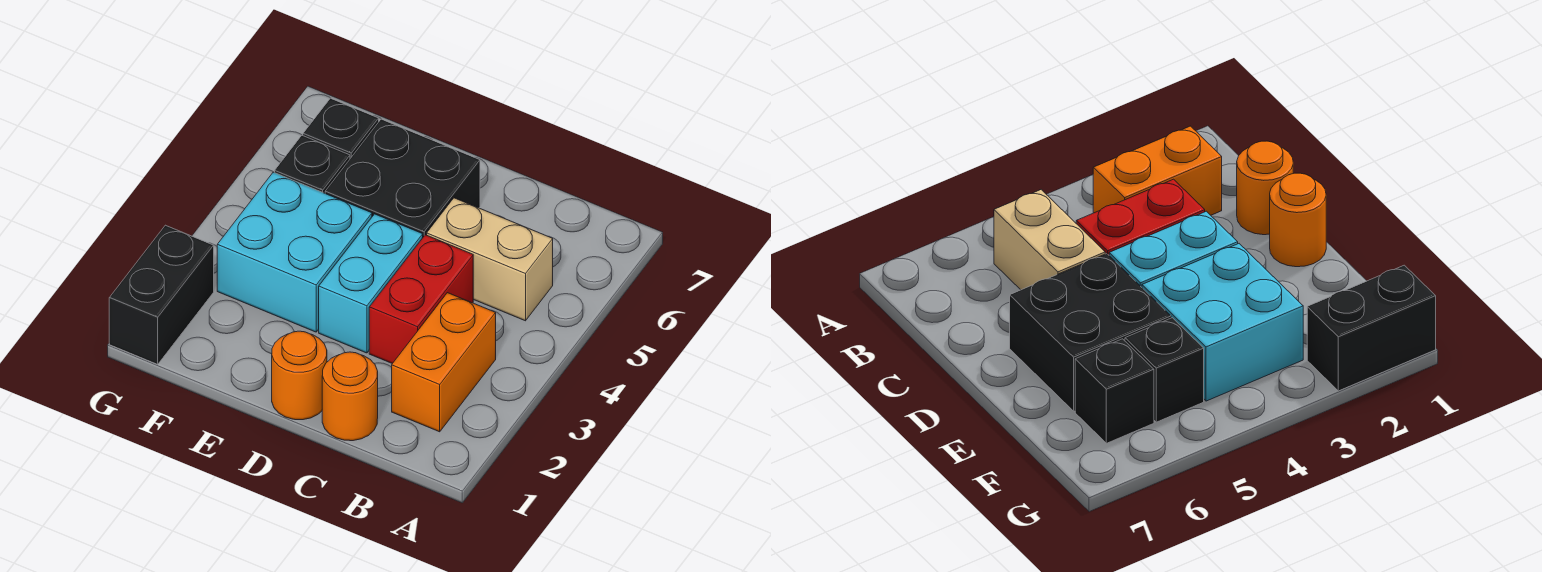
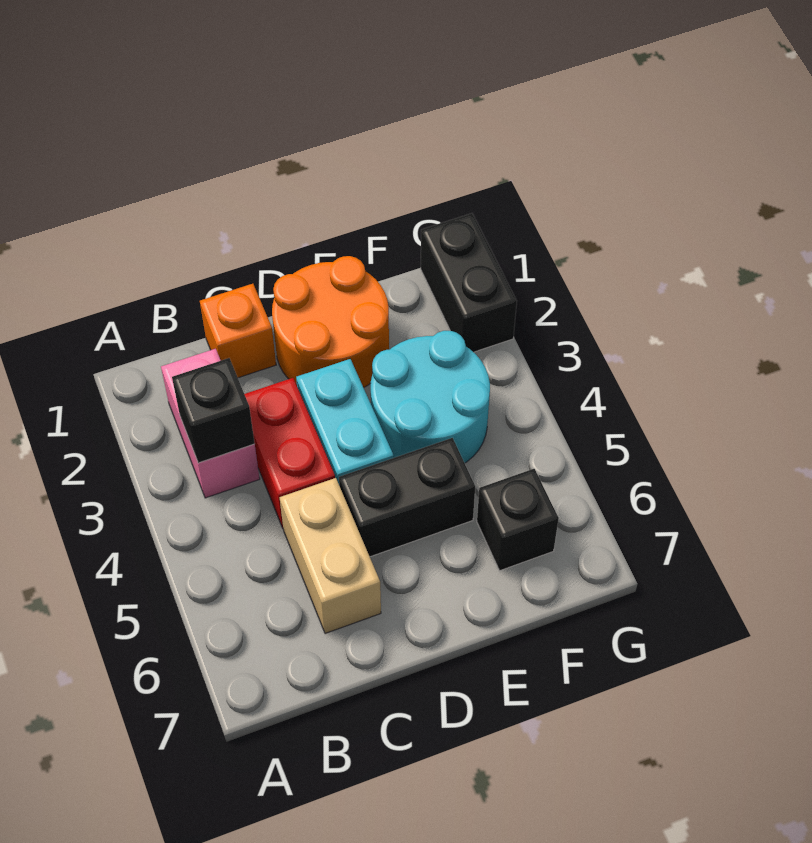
orange 1x2 brick [392,293,496,432] -> pink 1x2 brick [161,349,260,498]
tan 1x2 brick [427,198,553,321] -> tan 1x2 brick turned to [280,478,381,634]
orange 1x1 round brick [322,352,378,441] -> orange 1x1 brick [200,284,276,378]
orange 1x1 round brick [272,331,327,420] -> orange 2x2 round brick [272,256,389,388]
black 2x2 brick [325,119,480,237] -> black 1x2 brick [339,438,475,557]
cyan 2x2 brick [217,172,372,332] -> cyan 2x2 round brick [371,331,490,463]
black 1x1 brick [275,135,350,193] -> black 1x1 brick moved to [172,358,255,463]

